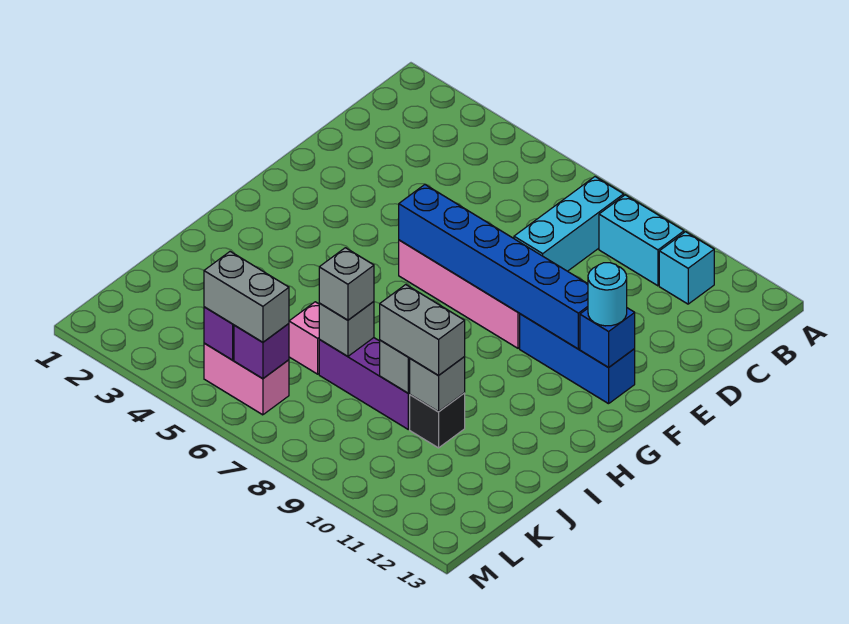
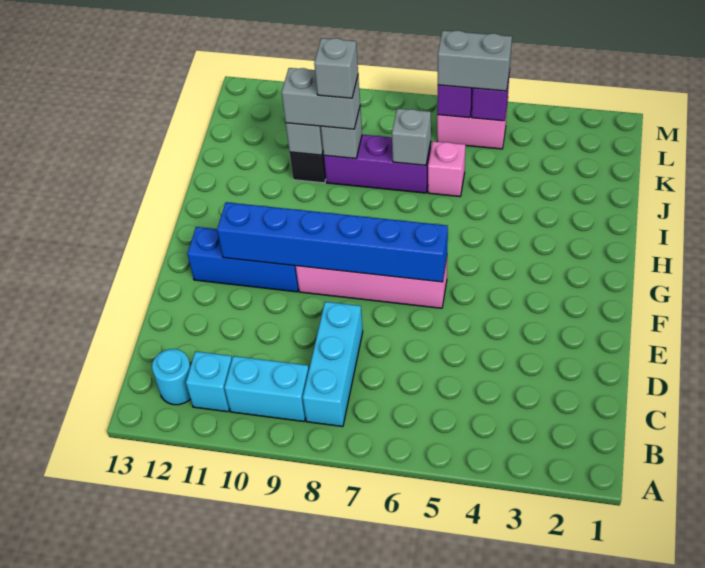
blue 1x1 brick [580,308,635,368] -> none
cyan 1x1 round brick [588,263,627,326] -> cyan 1x1 round brick moved to [152,349,191,405]
grey 1x1 brick [319,248,374,320] -> grey 1x1 brick moved to [314,38,358,98]

